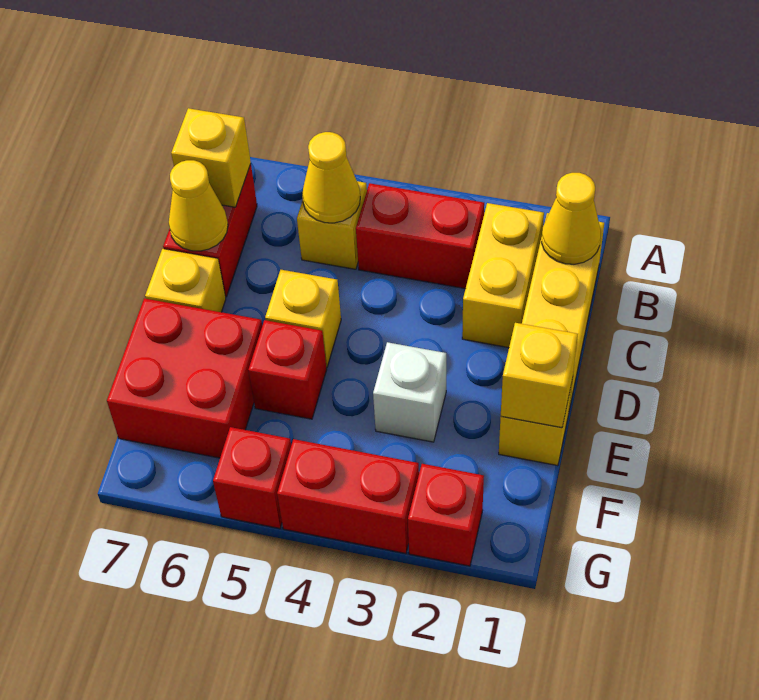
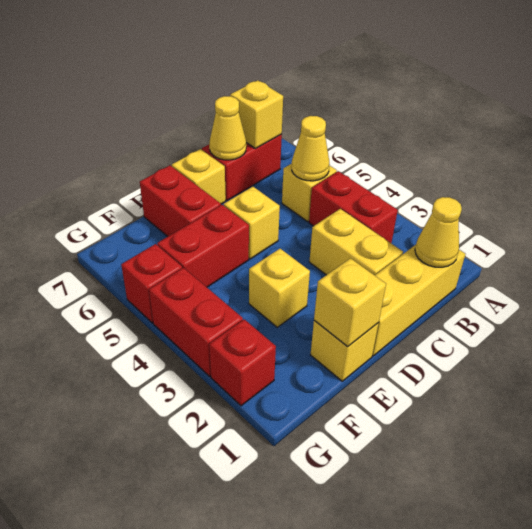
yellow 1x2 brick [462,203,544,348] -> yellow 1x2 brick turned to [309,209,403,275]
white 1x1 brick [373,342,446,442] -> yellow 1x1 brick [249,249,310,327]
red 1x1 brick [248,320,327,419] -> red 1x2 brick [157,205,249,287]
red 2x2 brick [107,298,262,458] -> red 1x2 brick [140,165,221,237]

